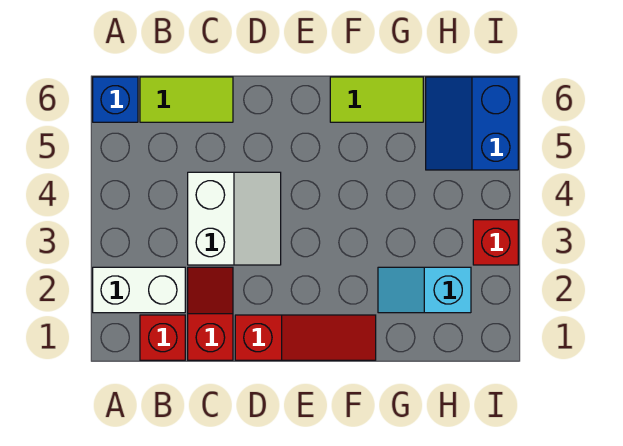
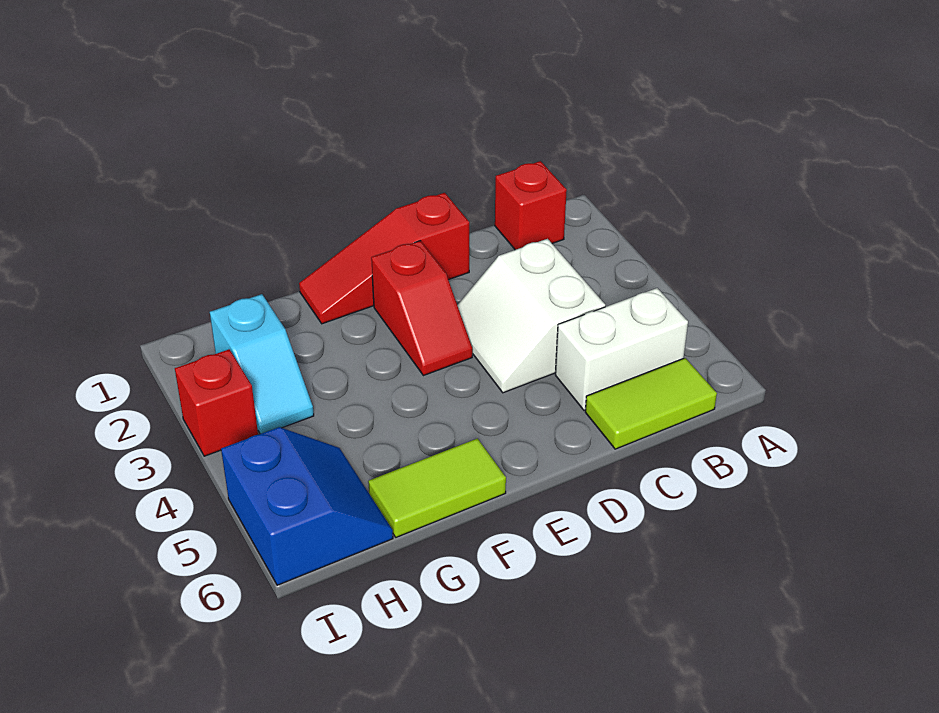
white 1x2 brick [93,267,185,313] -> white 1x2 brick moved to [555,288,688,410]
blue 1x1 brick [93,77,138,122] -> none
red 1x2 slope [188,267,233,360] -> red 1x2 slope moved to [371,241,473,376]
cyan 1x2 slope [378,267,471,313] -> cyan 1x2 slope turned to [210,294,314,434]

